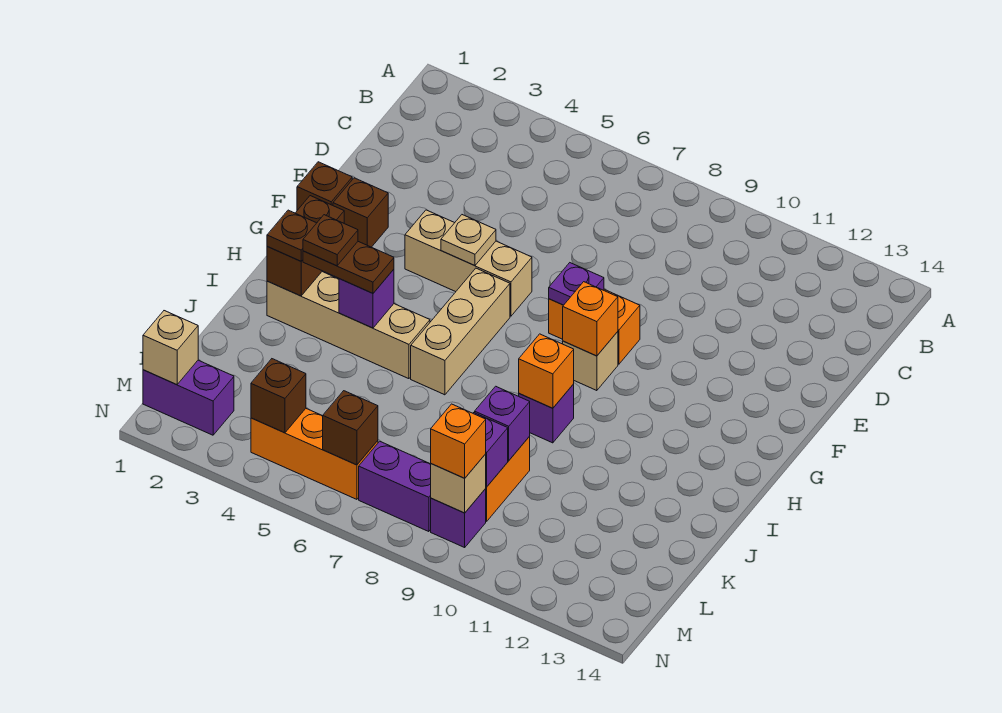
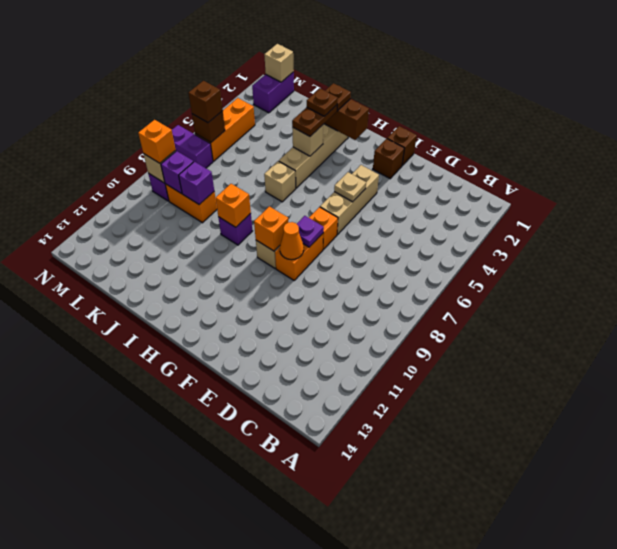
none -> orange 1x1 brick [309,207,338,249]
none -> orange 1x1 cone [280,222,304,260]
tan 1x3 brick [411,268,510,395] -> tan 1x1 brick [264,161,296,202]
purple 1x1 brick [339,269,394,328] -> tan 1x1 brick [292,125,323,156]
brown 1x1 brick [251,359,306,433] -> brown 1x1 brick moved to [188,81,223,123]
purple 1x2 brick [359,441,431,532] -> purple 1x2 brick turned to [172,125,213,168]

